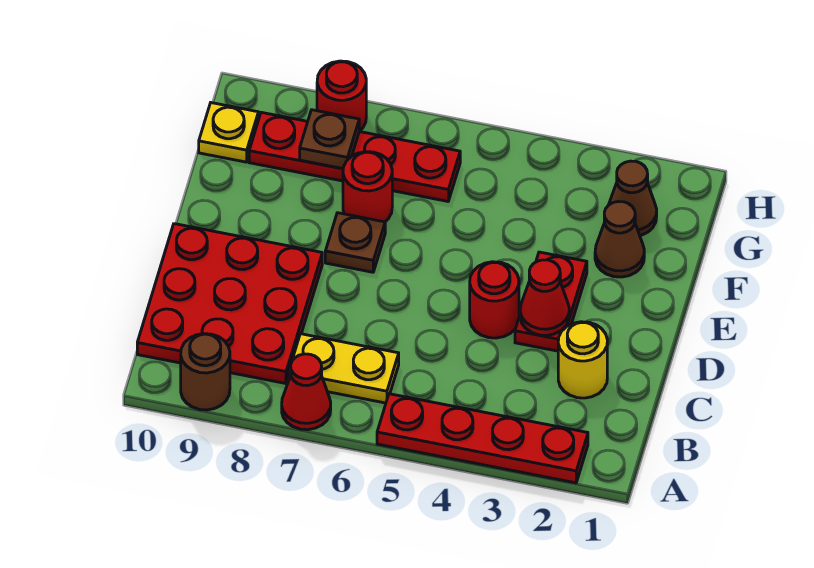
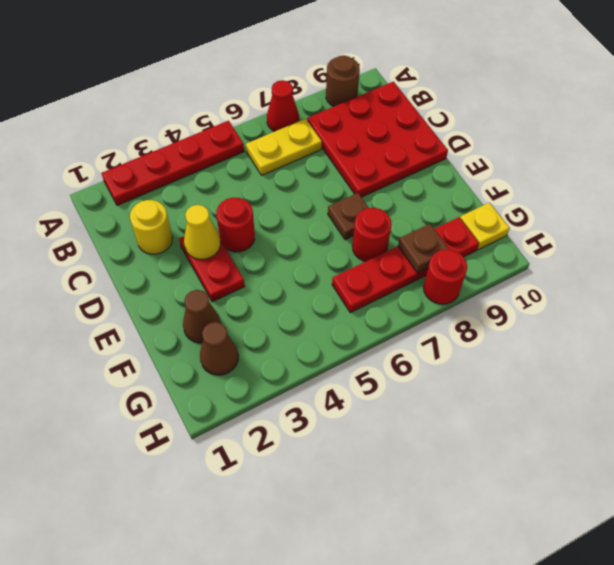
red 1x1 cone [520,260,569,336] -> yellow 1x1 cone [184,205,221,259]

